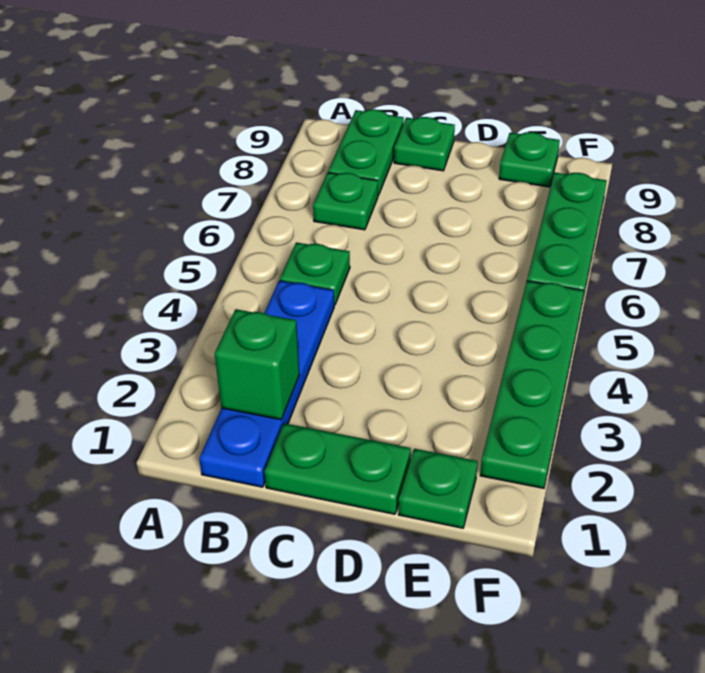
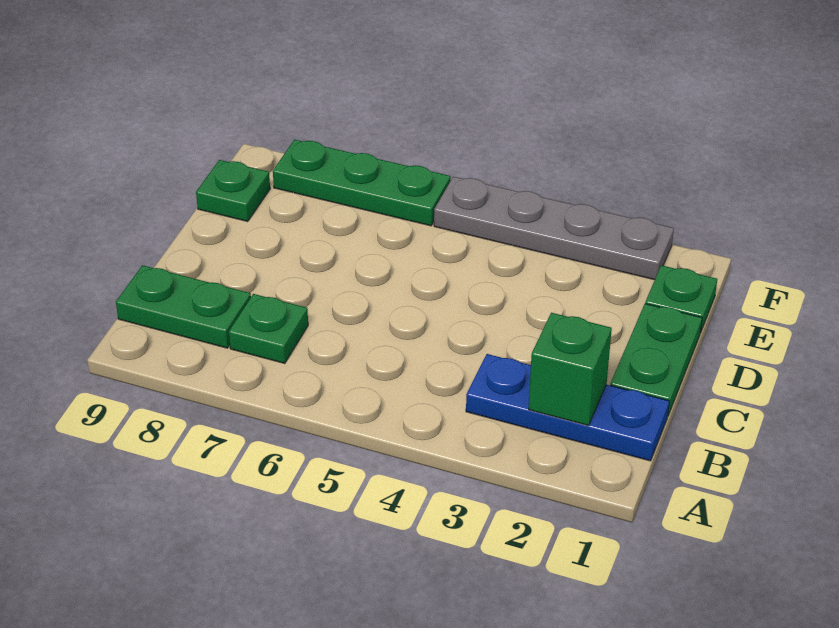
blue 1x4 plate [199,281,334,487] -> blue 1x3 plate [466,354,669,461]
green 1x1 plate [280,242,350,305] -> none
green 1x1 plate [394,117,455,171] -> none
green 1x4 plate [480,281,584,488] -> grey 1x4 plate [434,177,674,280]

